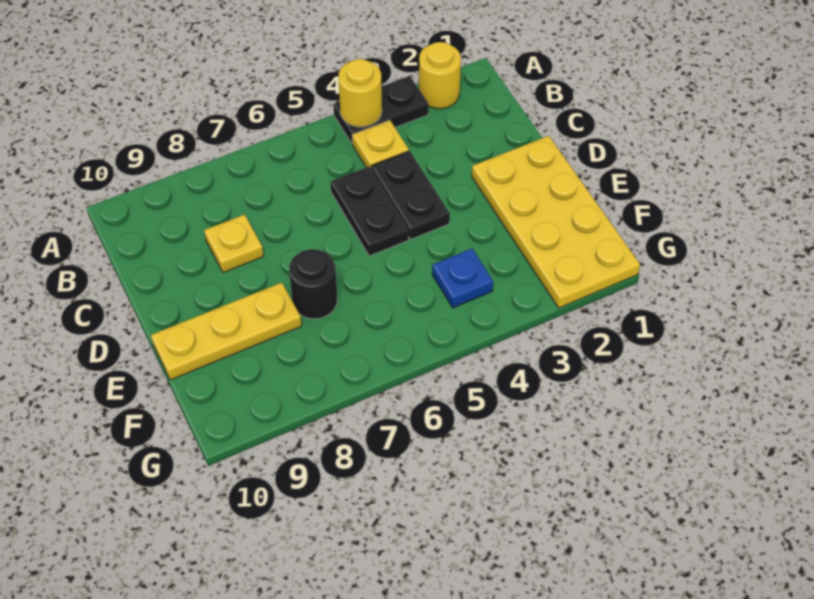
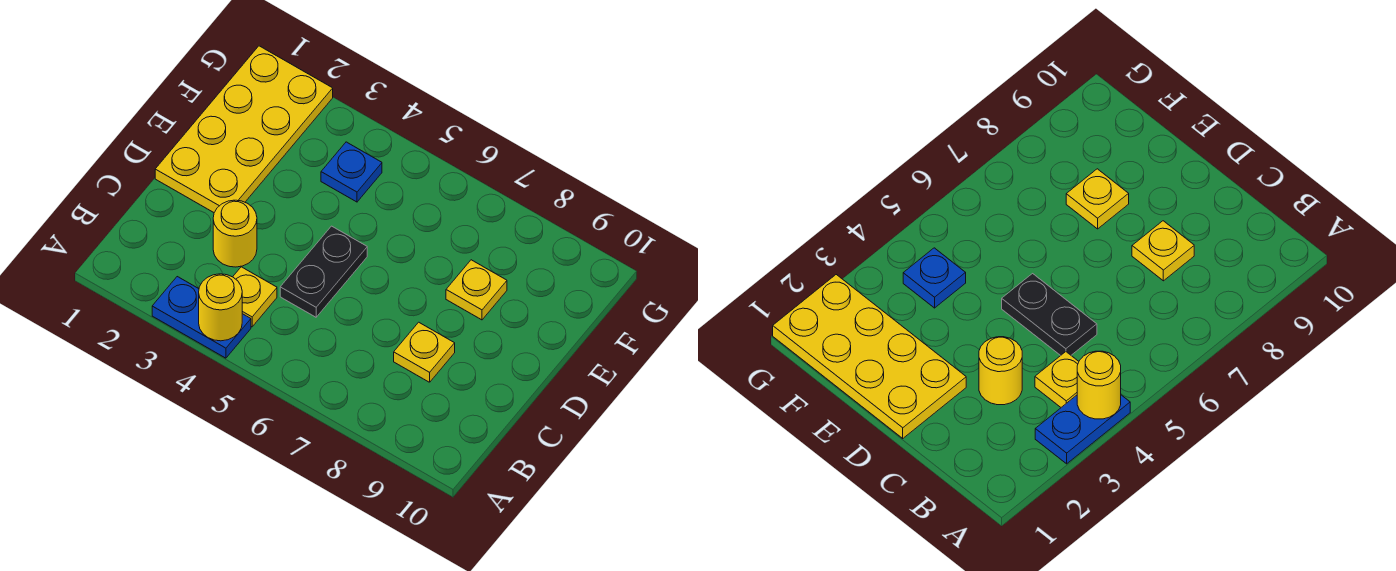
yellow 1x1 round brick [419,42,461,109] -> yellow 1x1 round brick moved to [213,200,257,267]
black 1x2 plate [333,76,429,144] -> blue 1x2 plate [152,277,251,358]
black 1x2 plate [371,151,450,239] -> none
black 1x1 round brick [289,249,337,319] -> none
yellow 1x3 plate [151,283,302,380] -> yellow 1x1 plate [446,260,507,320]

